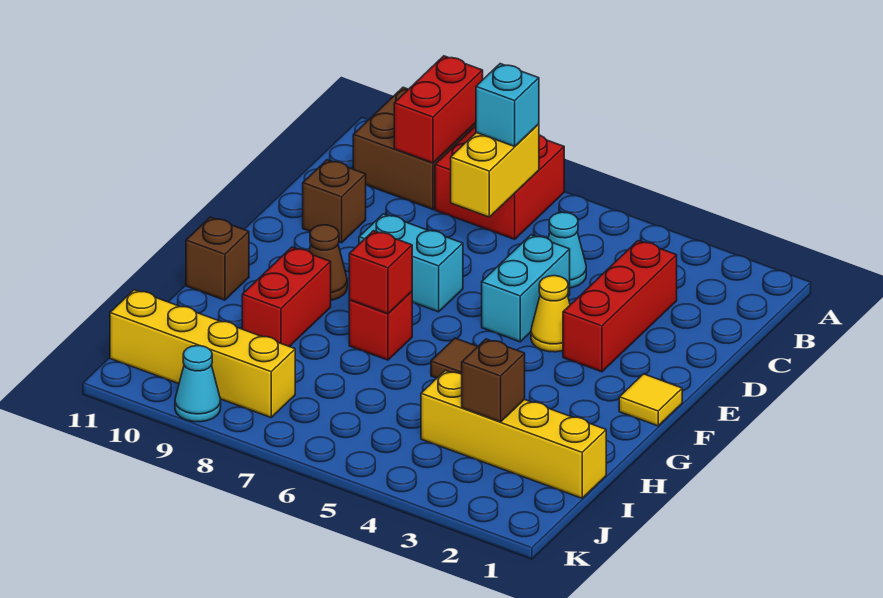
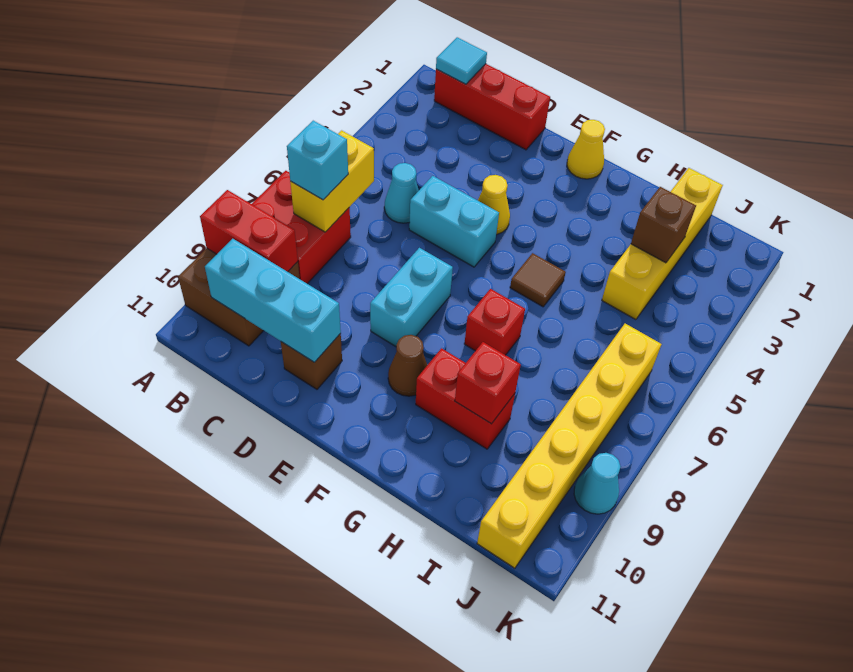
none -> cyan 1x1 tile [436,37,487,84]
yellow 1x2 brick [451,124,539,217] -> yellow 1x2 brick turned to [290,130,374,232]
none -> cyan 1x3 brick [205,239,341,362]
red 1x3 brick [563,241,677,372] -> red 1x3 brick moved to [434,64,550,150]
yellow 1x1 tile [619,374,682,426] -> yellow 1x1 cone [567,120,605,179]
red 1x1 brick [349,231,412,314] -> red 1x1 brick moved to [455,342,521,424]
brown 1x1 brick [186,217,249,300] -> none
yellow 1x4 brick [110,290,295,417] -> yellow 1x6 brick [477,324,661,568]

